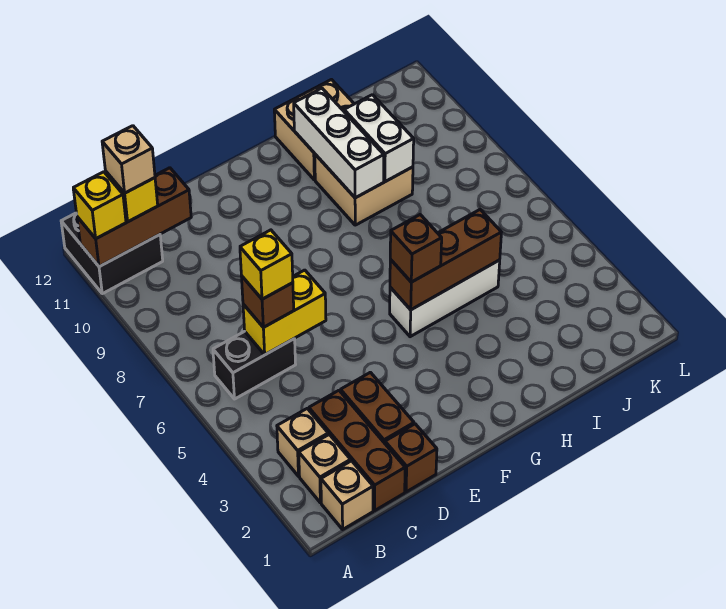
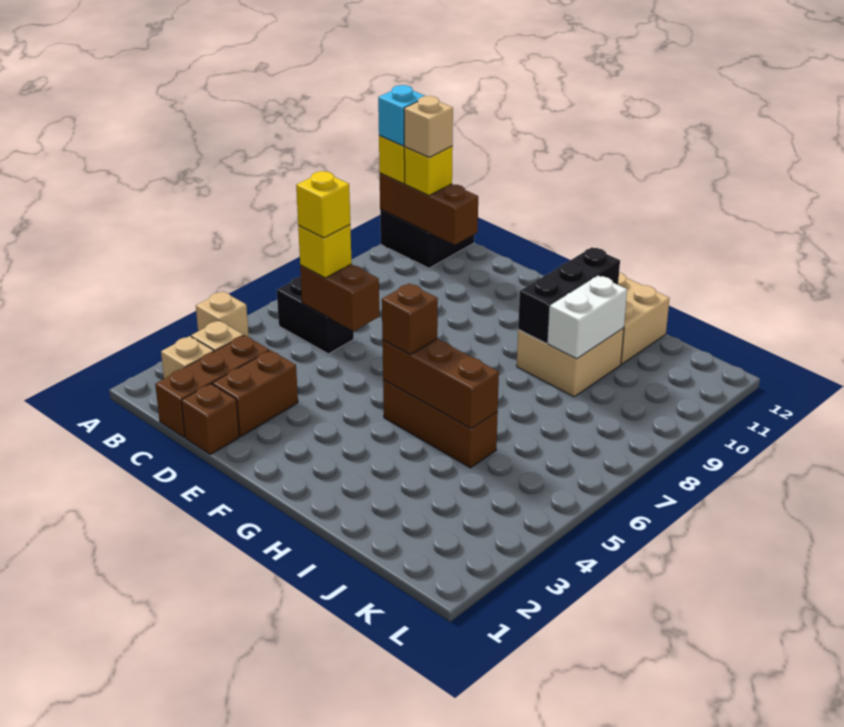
none -> cyan 1x1 brick [378,85,425,146]
tan 1x1 brick [321,461,373,529] -> tan 1x1 brick moved to [196,291,249,337]
yellow 1x2 brick [243,270,326,355] -> brown 1x2 brick [300,264,379,331]
brown 1x1 brick [242,277,294,327] -> yellow 1x1 brick [298,225,352,278]
white 1x3 brick [390,260,500,337] -> brown 1x3 brick [383,380,498,468]
white 1x3 brick [294,88,384,198] -> black 1x3 brick [518,247,620,343]

